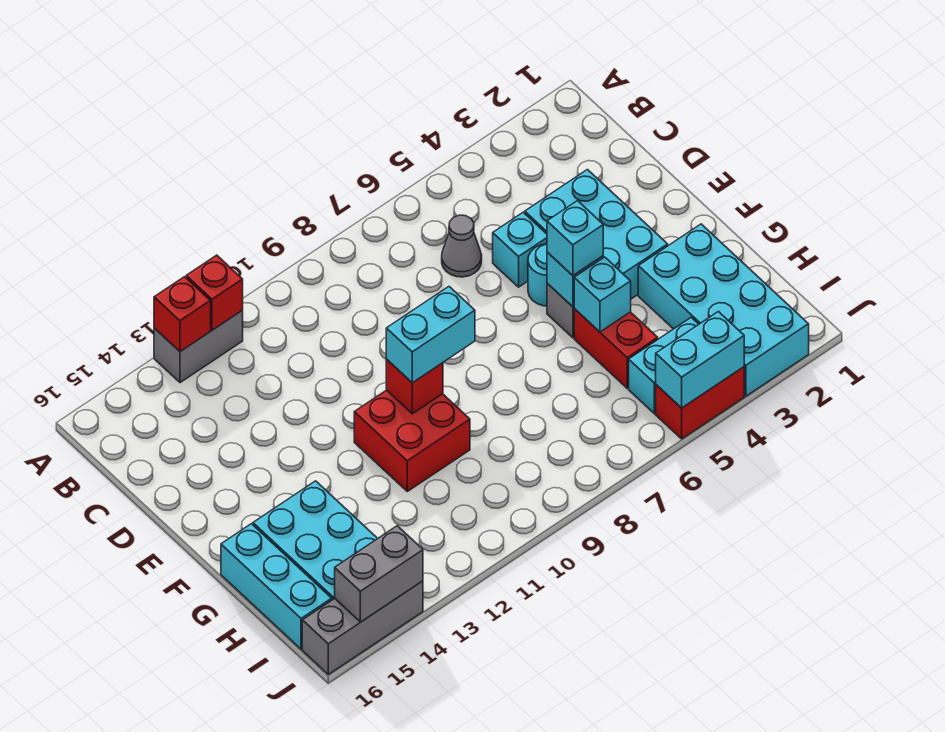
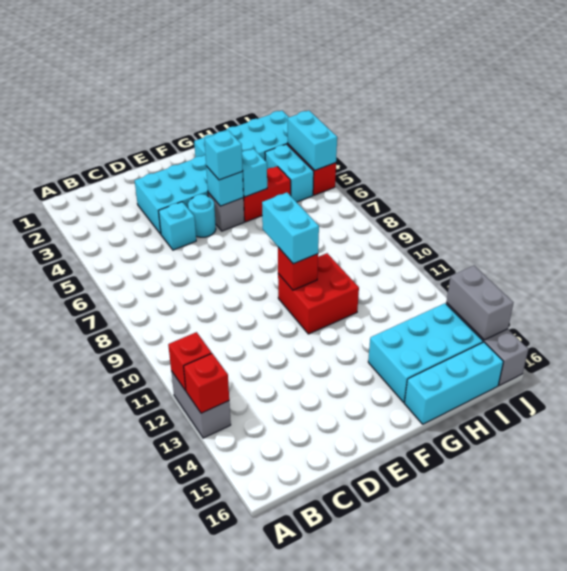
grey 1x1 cone [442,215,482,277] -> none

